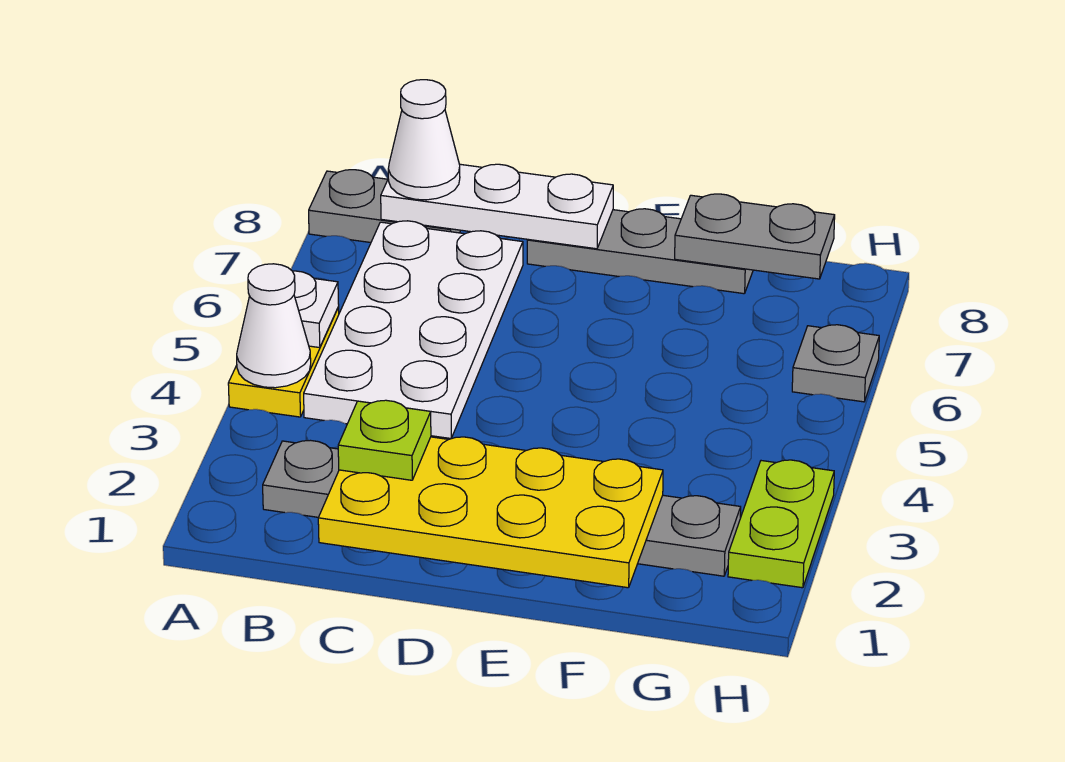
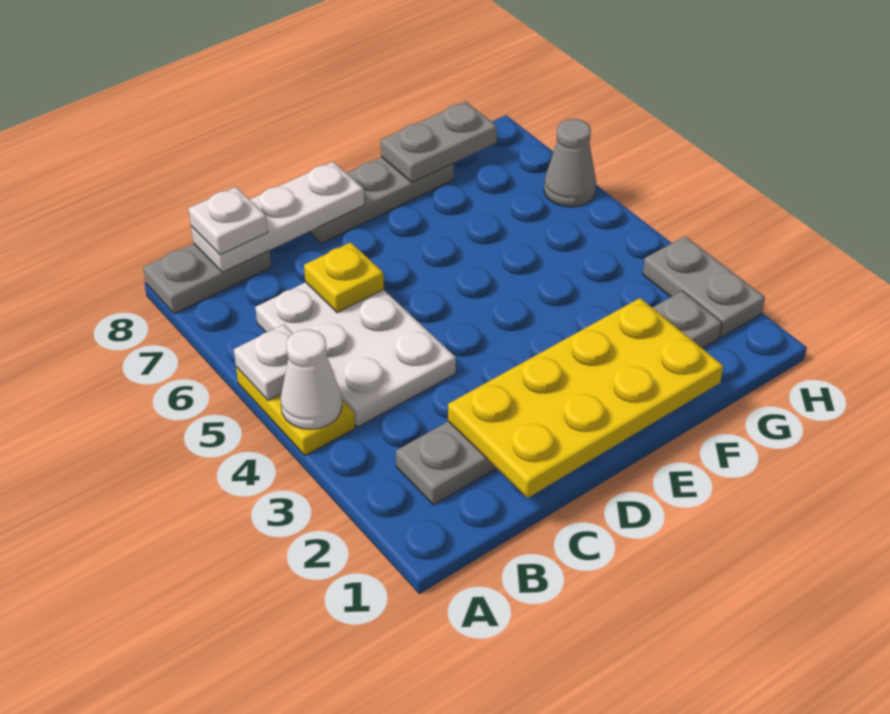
white 2x4 plate [304,221,523,438] -> white 2x3 plate [255,282,456,427]
white 1x1 cone [388,80,460,200] -> white 1x1 plate [188,187,268,255]
lime 1x1 plate [338,400,431,480] -> none
none -> yellow 1x1 plate [304,242,384,313]
lime 1x2 plate [728,460,834,588] -> grey 1x2 plate [643,236,765,337]
grey 1x1 plate [792,325,879,402] -> grey 1x1 cone [544,119,596,207]

